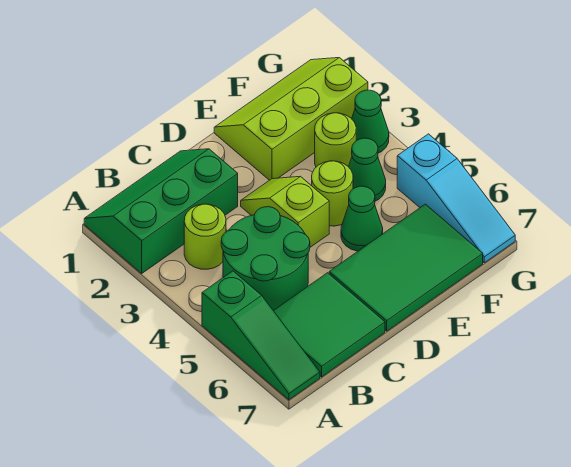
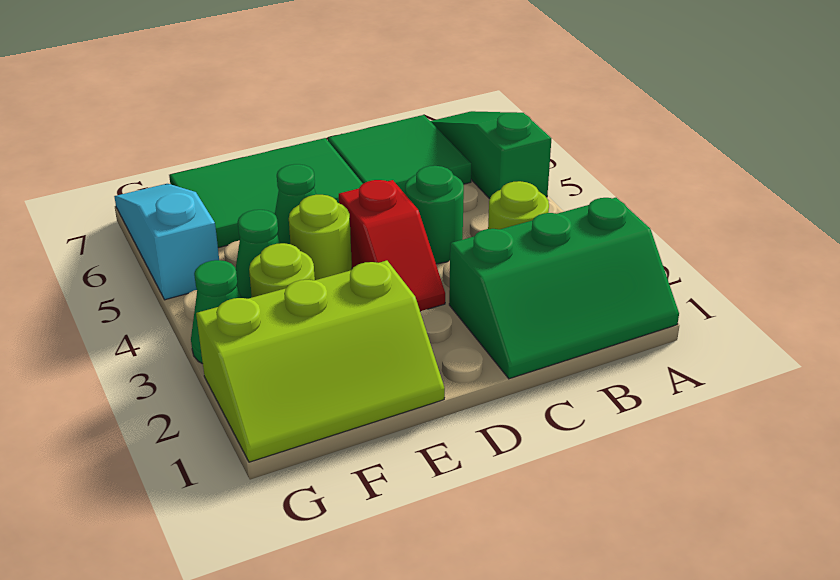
green 2x2 round brick [221,207,310,311] -> green 1x1 round brick [405,166,464,264]
lime 1x2 slope [241,177,329,247] -> red 1x2 slope [339,180,445,311]

